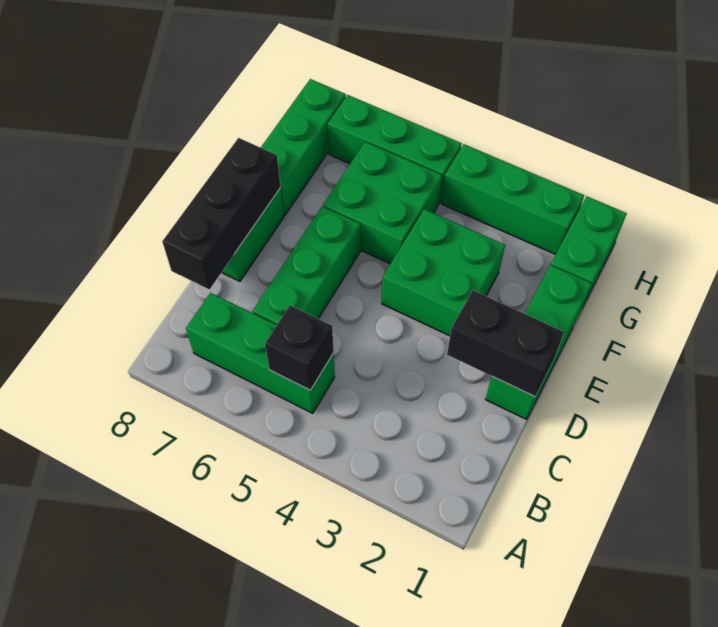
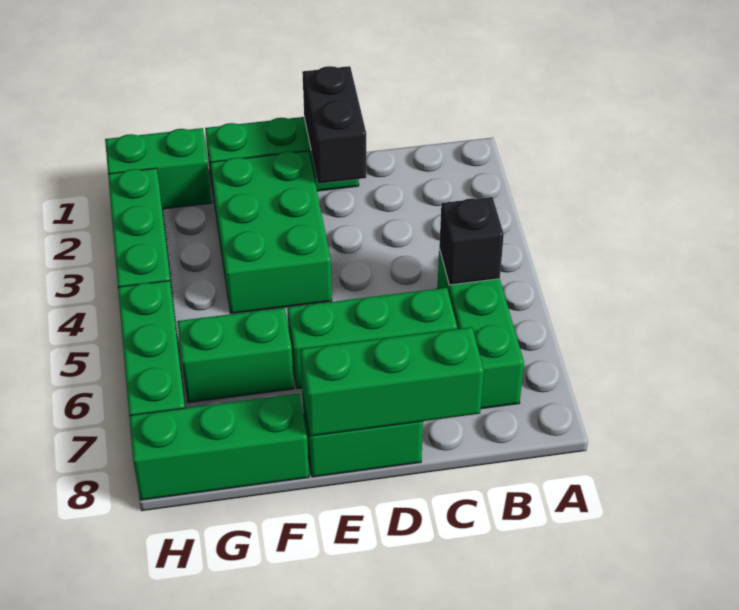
black 1x3 brick [162,138,281,289] -> green 1x3 brick [300,327,484,436]
green 2x2 brick [382,209,505,336] -> green 2x3 brick [210,151,332,314]
green 2x2 brick [323,142,442,264] -> green 1x2 brick [177,308,294,403]

